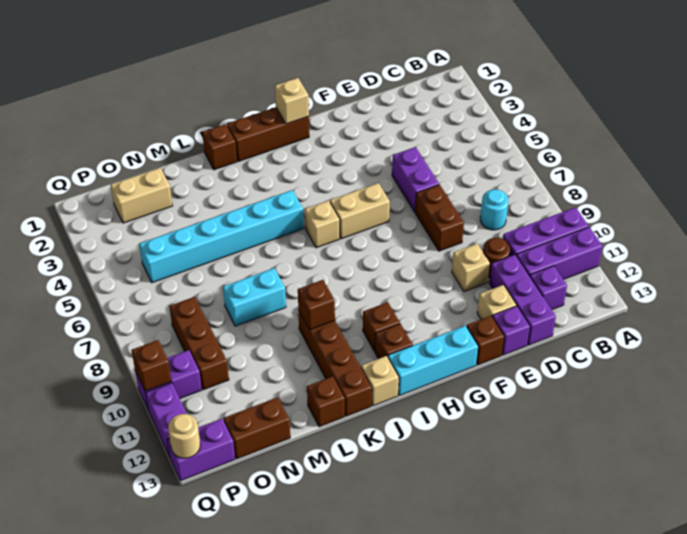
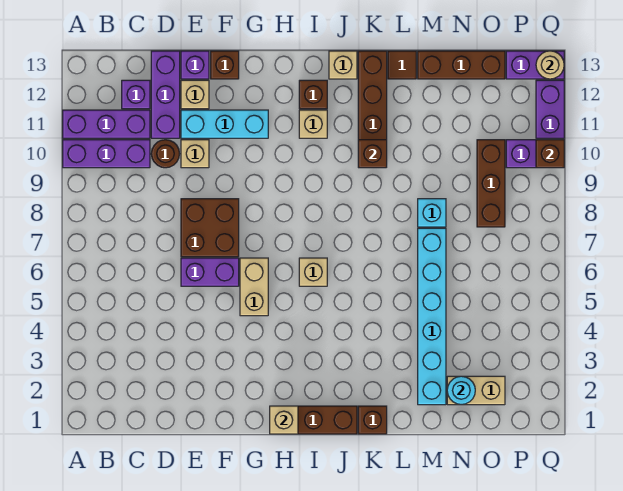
cyan 1x1 round brick [480,189,508,230] -> cyan 1x1 round brick moved to [447,376,475,405]
purple 1x2 brick [392,147,439,212] -> purple 1x2 brick turned to [181,258,239,286]
brown 1x2 brick [415,185,464,251] -> brown 2x2 brick [181,199,239,257]
tan 1x2 brick [330,183,390,239] -> tan 1x2 brick turned to [240,258,268,316]
cyan 1x3 brick [388,326,478,395] -> cyan 1x3 brick moved to [181,110,268,138]
brown 1x1 brick [363,302,400,351] -> tan 1x1 brick [299,110,327,138]
cyan 1x6 brick [139,190,304,283] -> cyan 1x6 brick turned to [418,228,446,405]
cyan 1x2 brick [223,268,286,326] -> cyan 1x1 brick [418,199,446,227]
brown 1x1 brick [307,376,345,427] -> brown 1x1 tile [388,51,416,79]
brown 1x2 brick [224,397,290,459] -> brown 1x3 brick [418,51,505,79]

